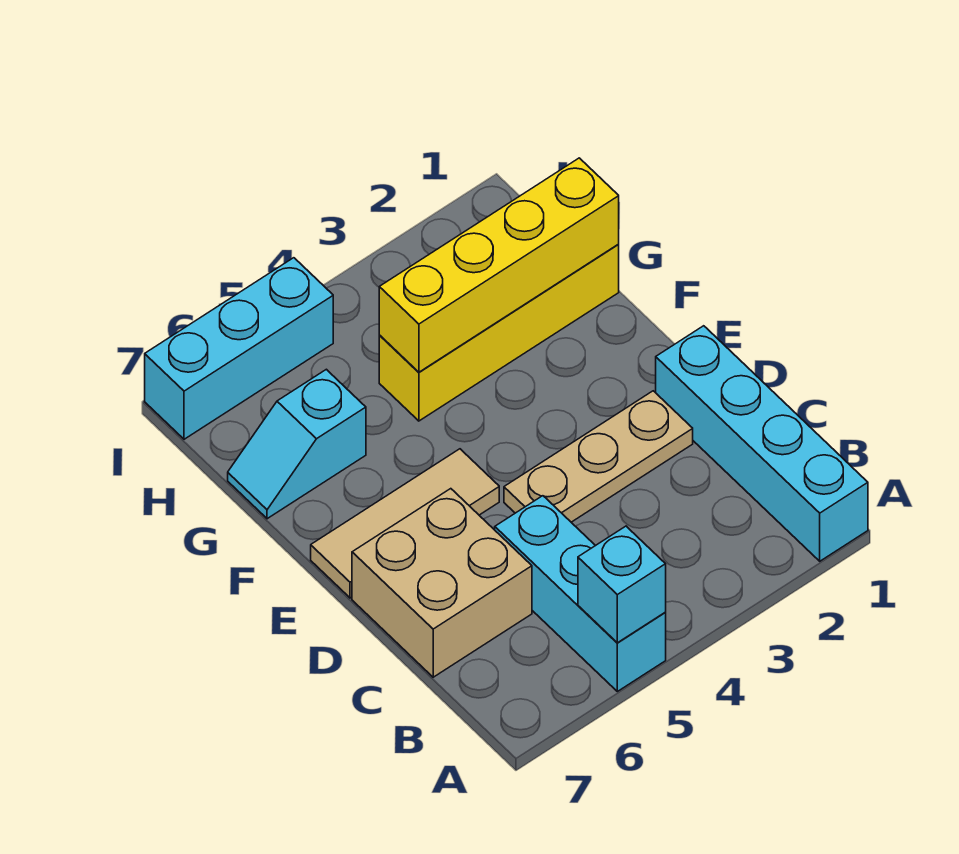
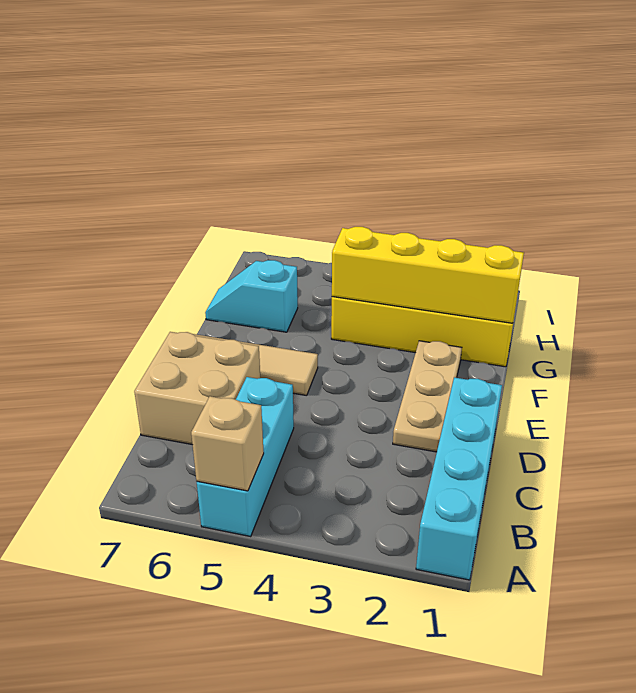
cyan 1x1 brick [578,526,666,643] -> tan 1x1 brick [191,396,264,491]
tan 1x3 plate [504,391,693,522] -> tan 1x3 plate turned to [393,341,462,452]
cyan 1x3 brick [145,258,333,439] -> none

